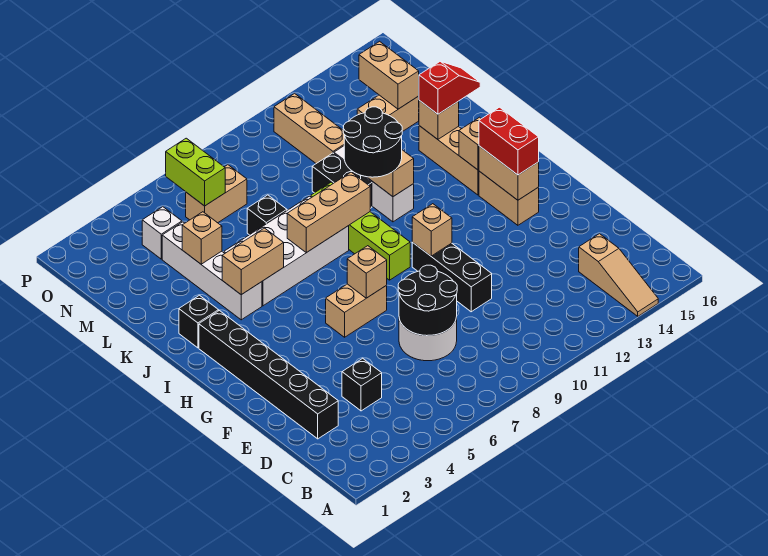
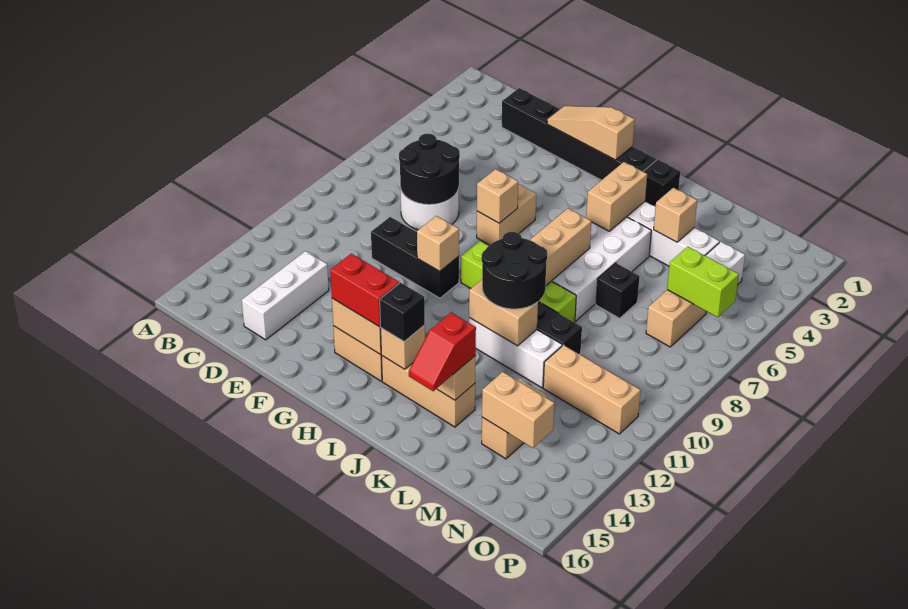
tan 1x3 slope [579,234,658,316] -> tan 1x3 slope moved to [547,106,635,160]
black 1x1 brick [342,358,382,411] -> black 1x1 brick moved to [380,283,425,342]
none -> white 1x3 brick [242,251,329,340]

